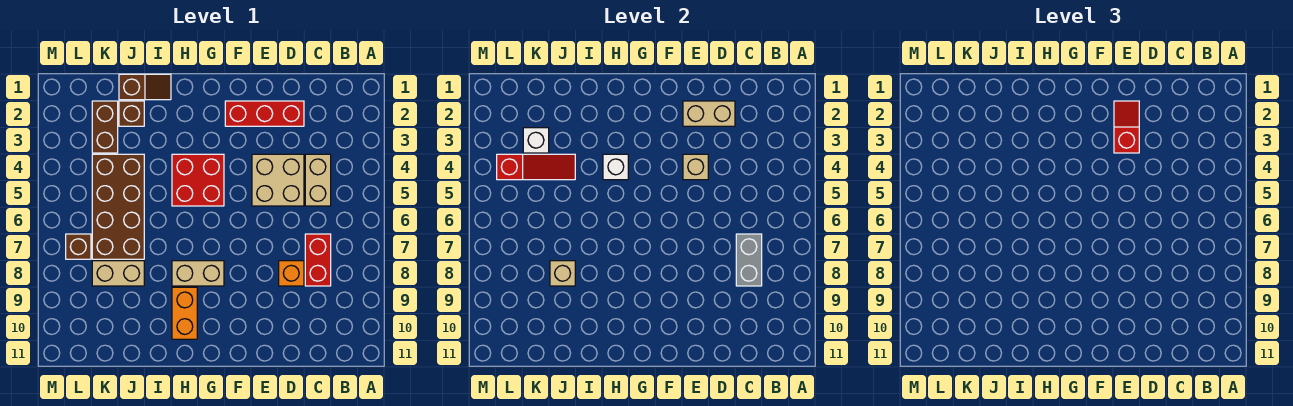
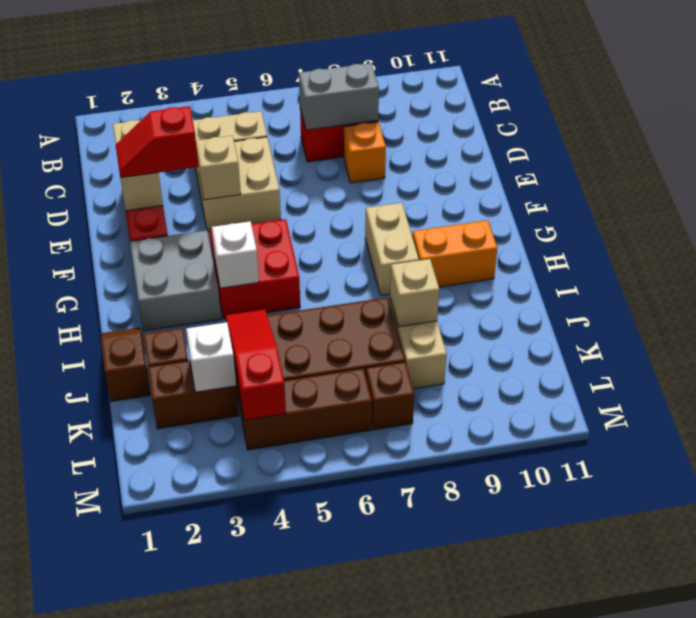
none -> grey 2x2 brick [130,230,221,331]
none -> brown 1x3 brick [239,368,372,450]

